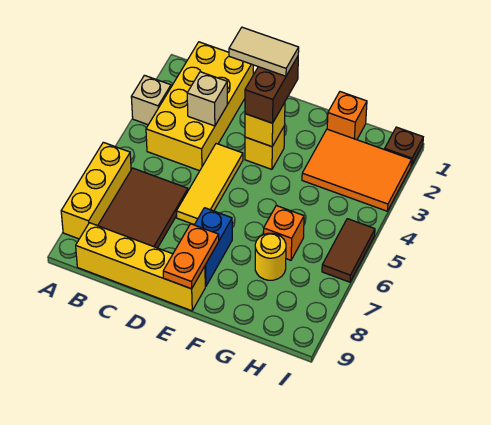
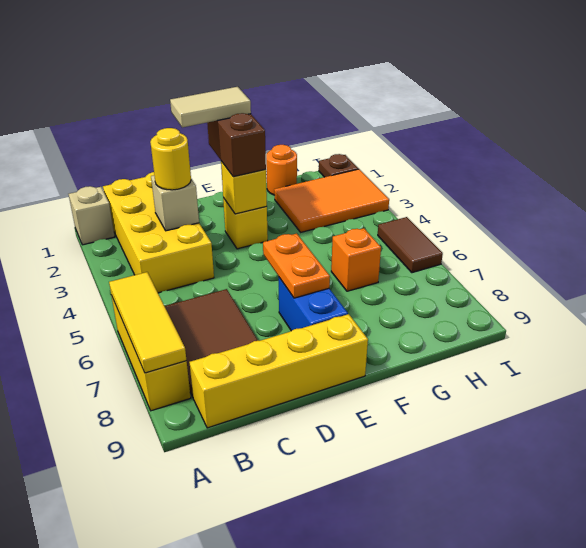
tan 1x1 brick [131,75,171,125] -> tan 1x1 brick moved to [69,186,115,245]
yellow 1x3 tile [176,144,243,225] -> yellow 1x3 tile moved to [109,272,187,373]
orange 1x2 plate [163,224,219,289] -> orange 1x2 plate moved to [263,233,330,298]
orange 1x1 brick [327,92,367,140] -> orange 1x1 round brick [266,145,297,195]
yellow 1x1 round brick [255,233,286,280] -> yellow 1x1 round brick moved to [150,128,191,190]

